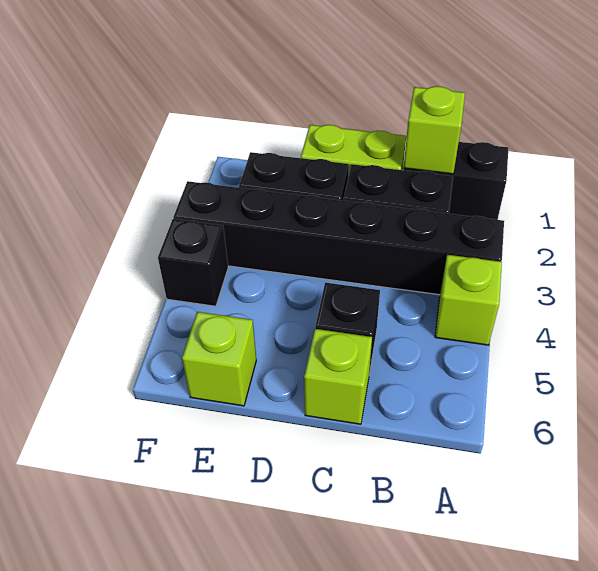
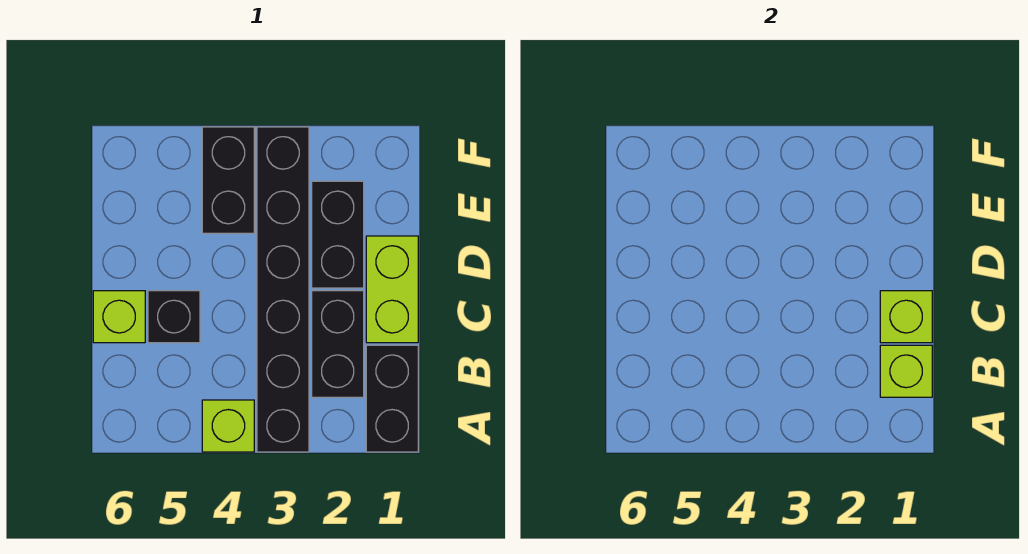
lime 1x1 brick [182,312,256,406] -> lime 1x1 brick moved to [880,291,932,343]
black 1x1 brick [158,219,228,306] -> black 1x2 brick [202,127,254,233]

